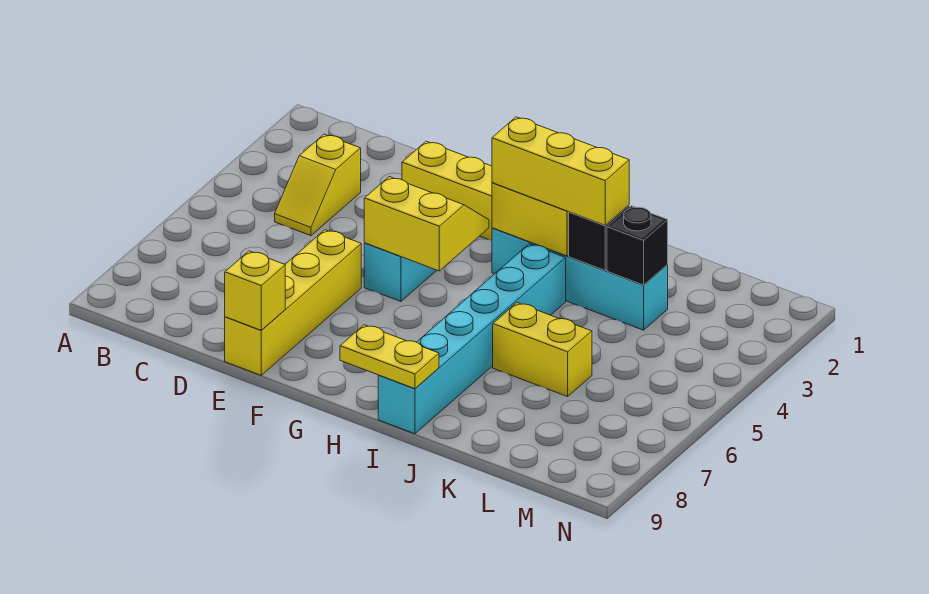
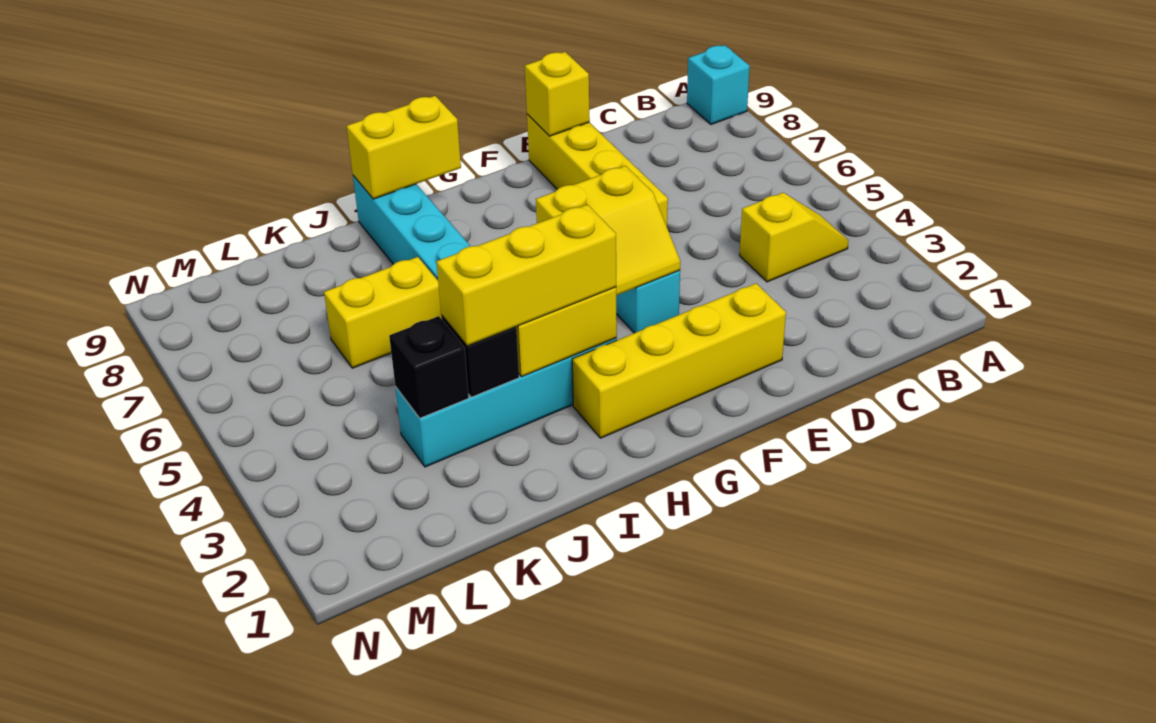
none -> cyan 1x1 brick [687,45,750,125]
yellow 1x2 slope [275,134,361,236] -> yellow 1x2 slope turned to [740,193,848,282]
yellow 1x2 plate [340,325,439,389] -> yellow 1x2 brick [347,96,461,199]

